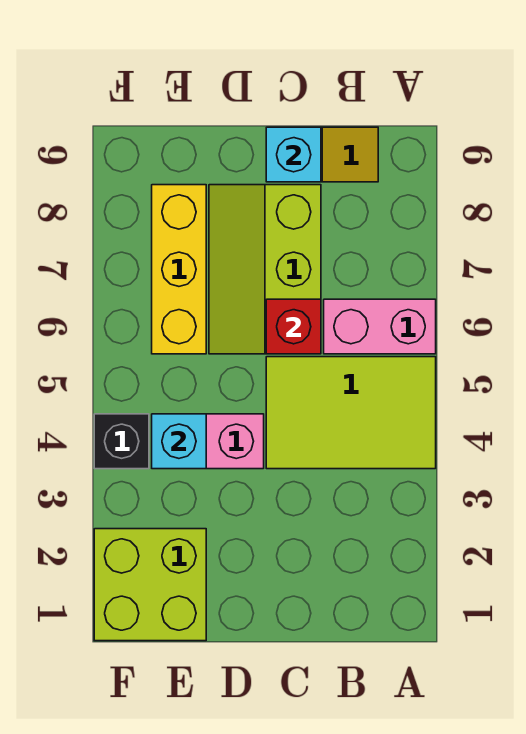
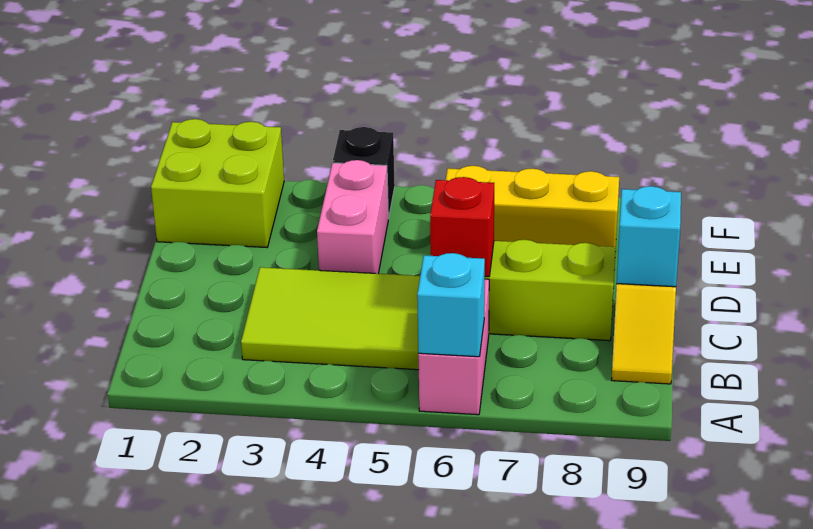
lime 2x3 tile [266,357,436,469] -> lime 2x3 tile turned to [241,267,420,370]
cyan 1x1 brick [152,414,206,469] -> cyan 1x1 brick moved to [417,253,485,357]

